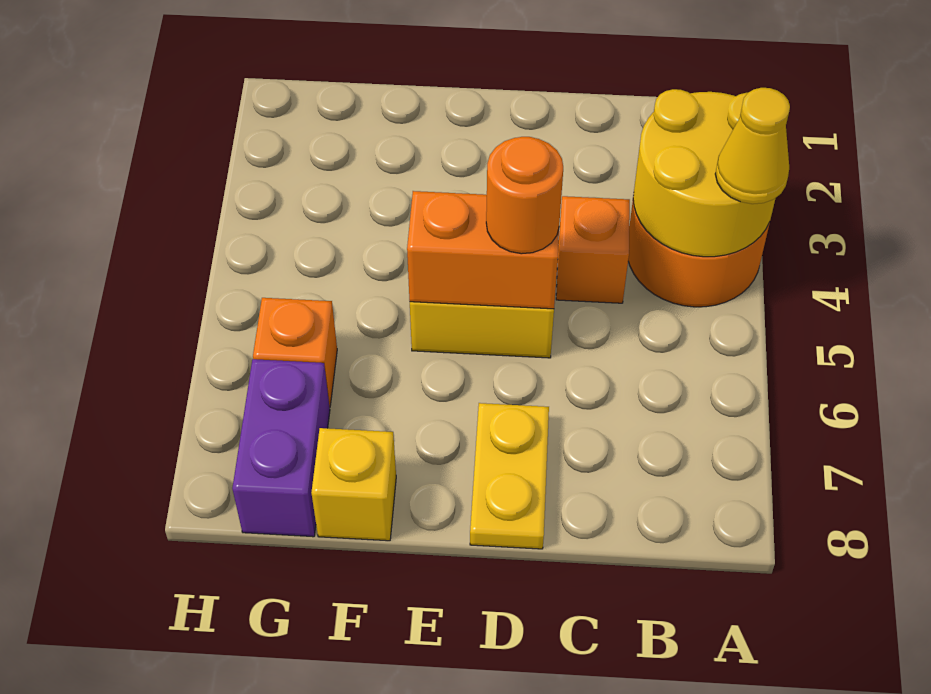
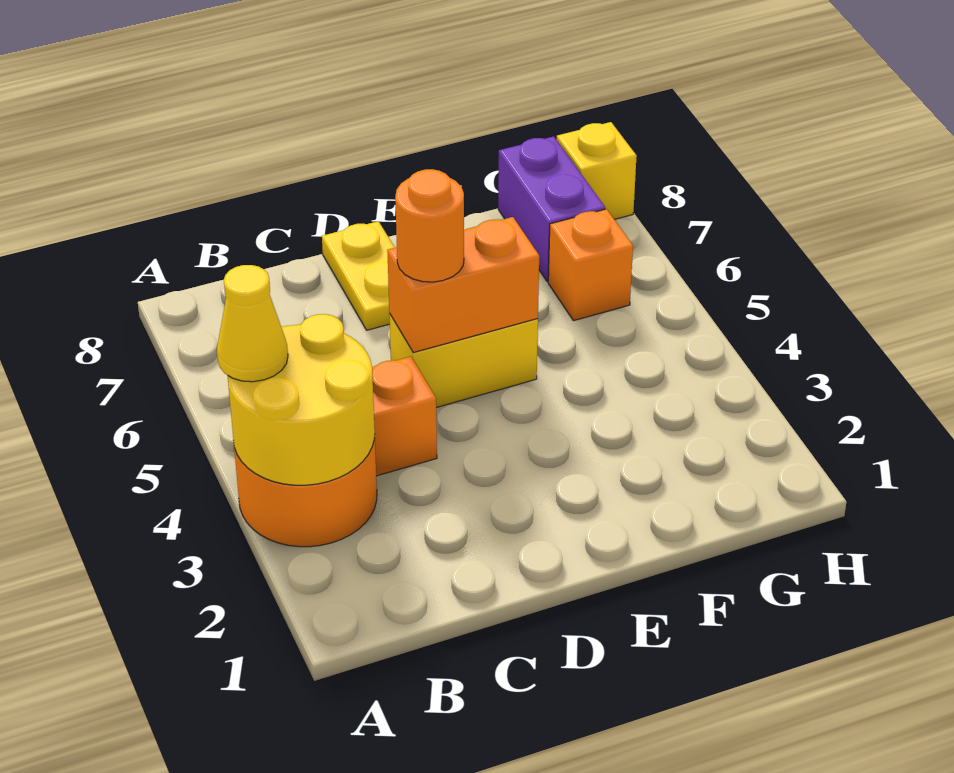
yellow 1x1 brick [311,428,396,541] -> yellow 1x1 brick moved to [557,122,637,219]

